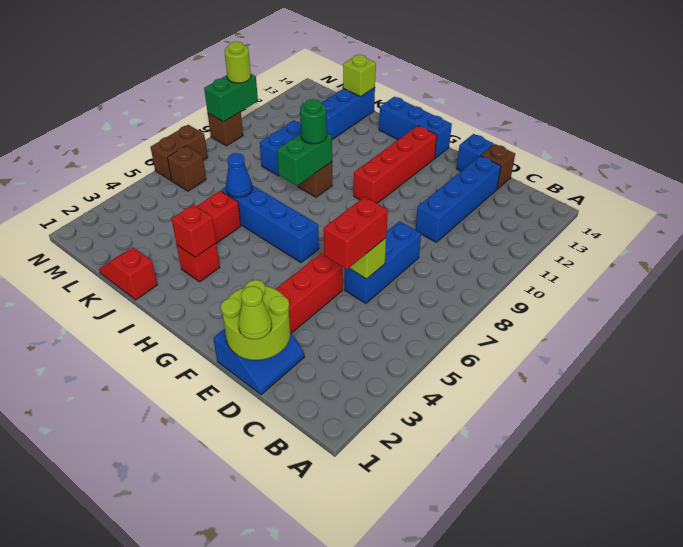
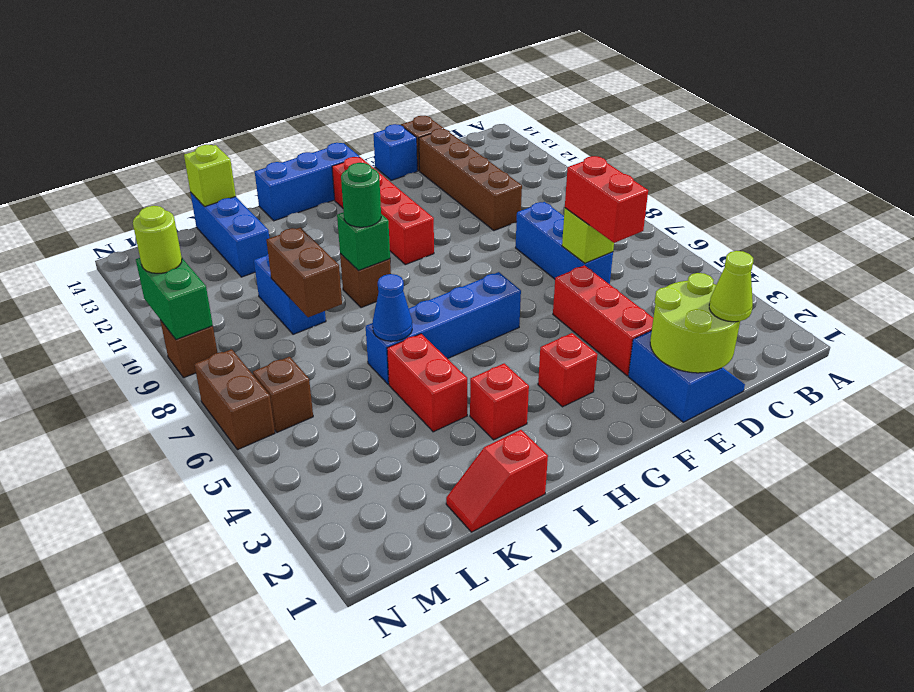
blue 1x4 brick [416,156,501,242] -> brown 1x4 brick [419,129,522,231]
red 1x1 brick [172,205,216,257] -> red 1x1 brick moved to [538,333,597,407]
green 1x2 brick [277,133,332,186] -> green 1x1 brick [337,212,390,270]
none -> brown 1x2 brick [266,227,342,317]

